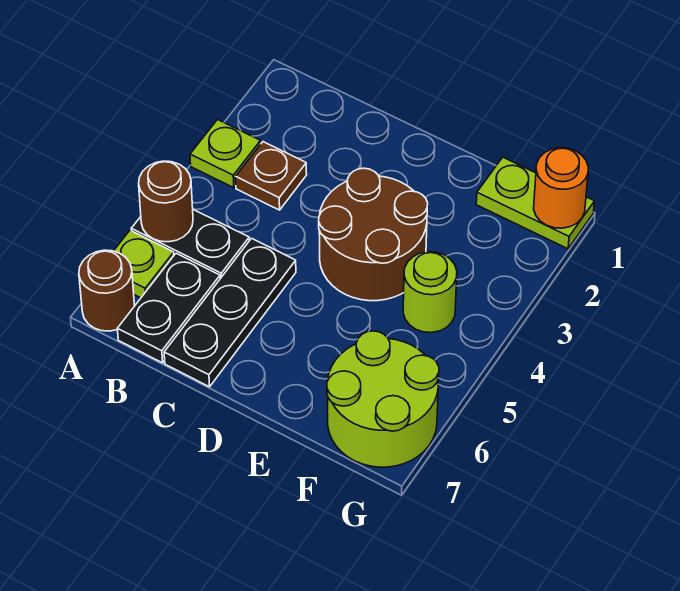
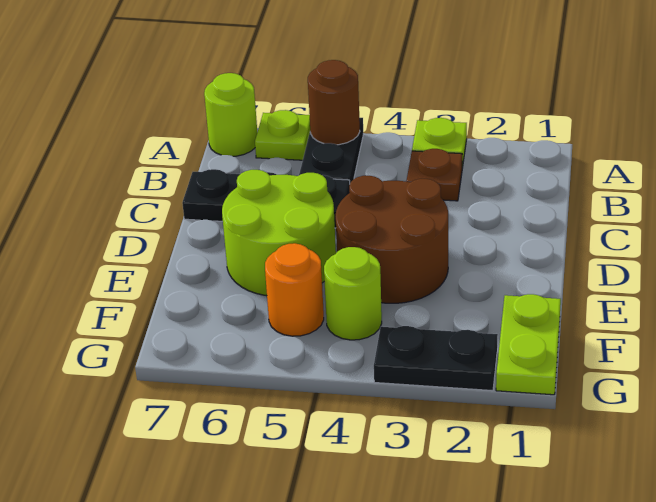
brown 1x1 round brick [79,250,135,331] -> lime 1x1 round brick [204,73,257,156]
black 1x2 plate [117,253,220,363] -> black 1x2 plate moved to [374,326,498,391]
lime 2x2 round brick [327,331,439,467] -> lime 2x2 round brick moved to [222,170,336,296]
orange 1x1 round brick [534,148,588,228] -> orange 1x1 round brick moved to [265,243,324,336]

